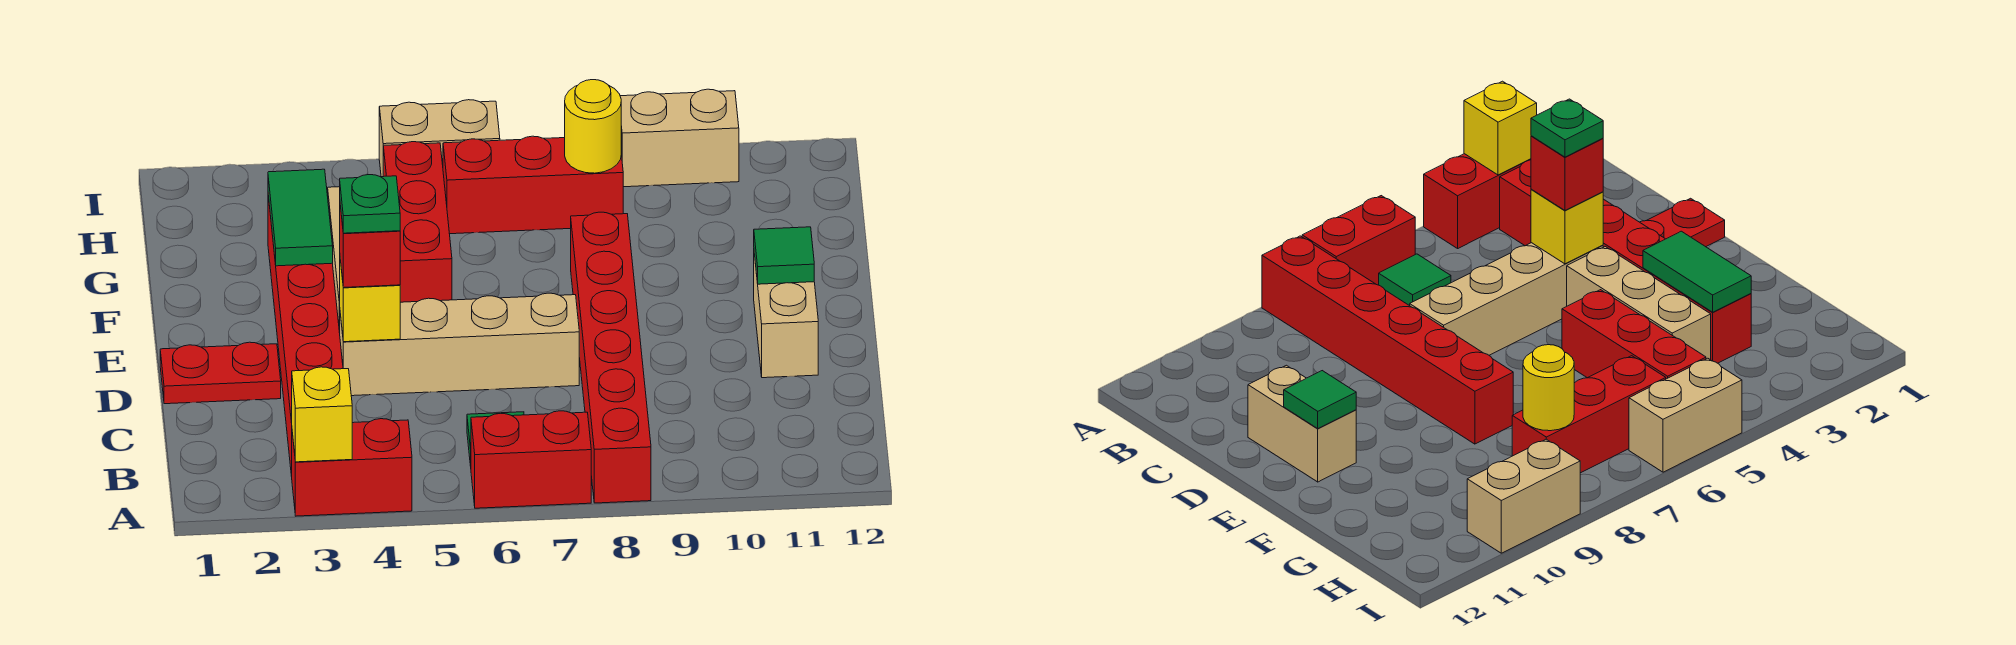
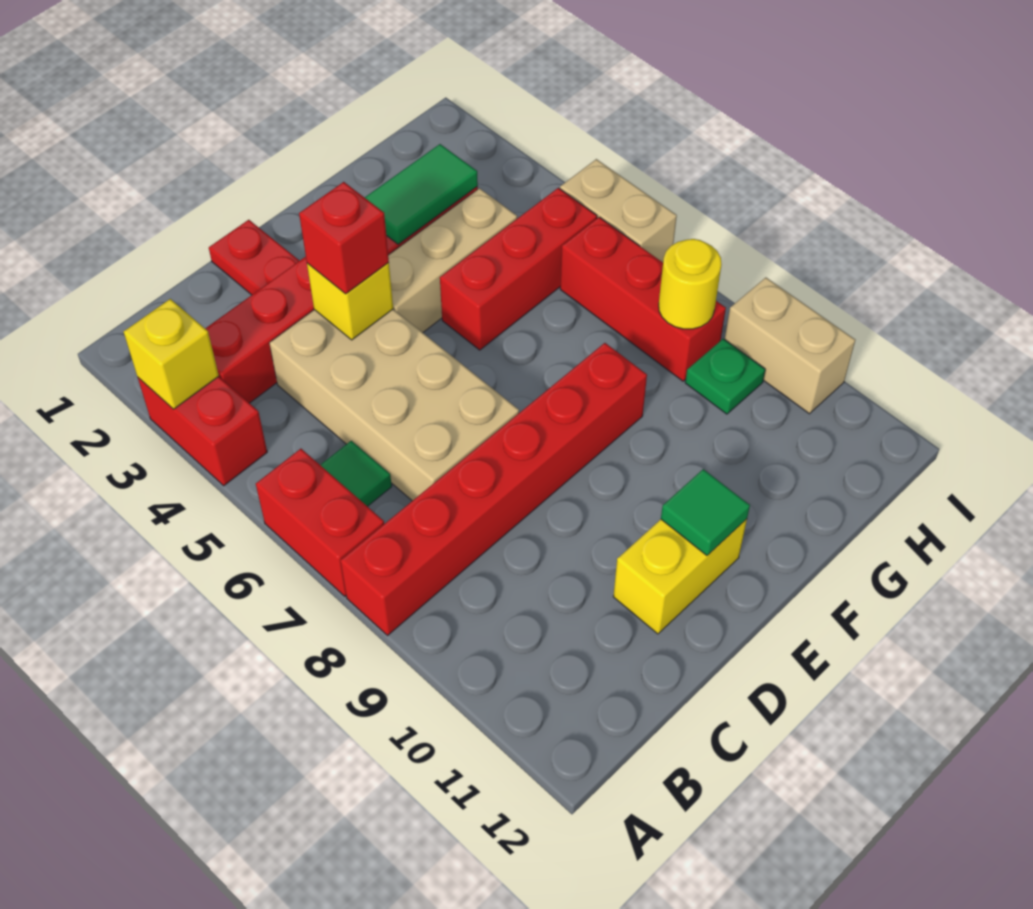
tan 1x4 brick [340,293,579,396] -> tan 2x4 brick [269,309,519,501]
green 1x1 plate [340,175,400,233] -> green 1x1 plate moved to [685,339,765,414]
tan 1x2 brick [754,254,818,378] -> yellow 1x2 brick [613,519,747,634]

